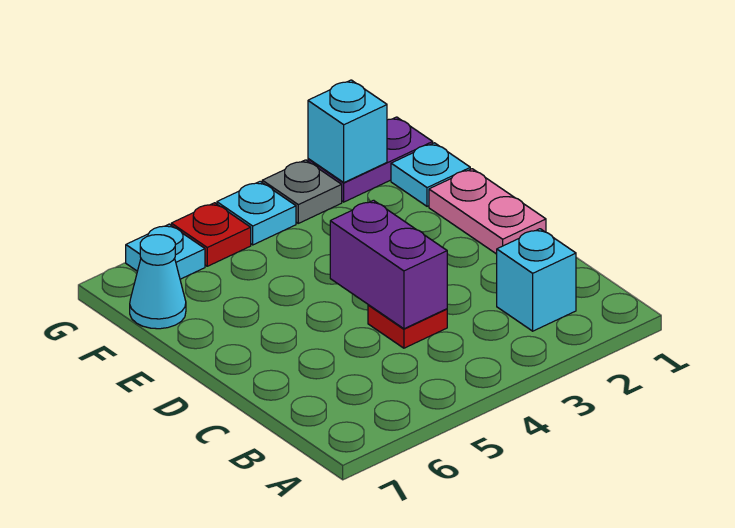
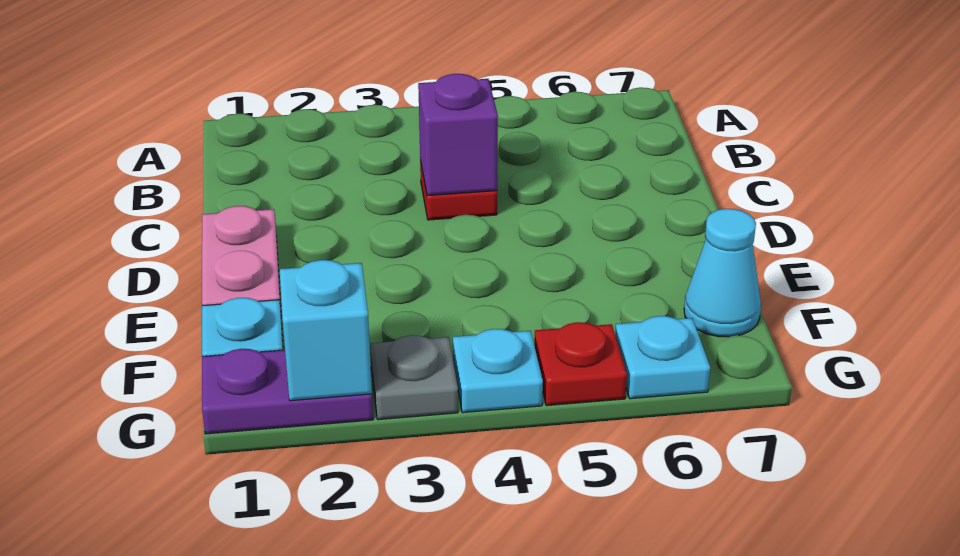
cyan 1x1 brick [497,229,576,331] -> none
purple 1x2 brick [330,200,447,329] -> purple 1x1 brick [418,74,498,196]

